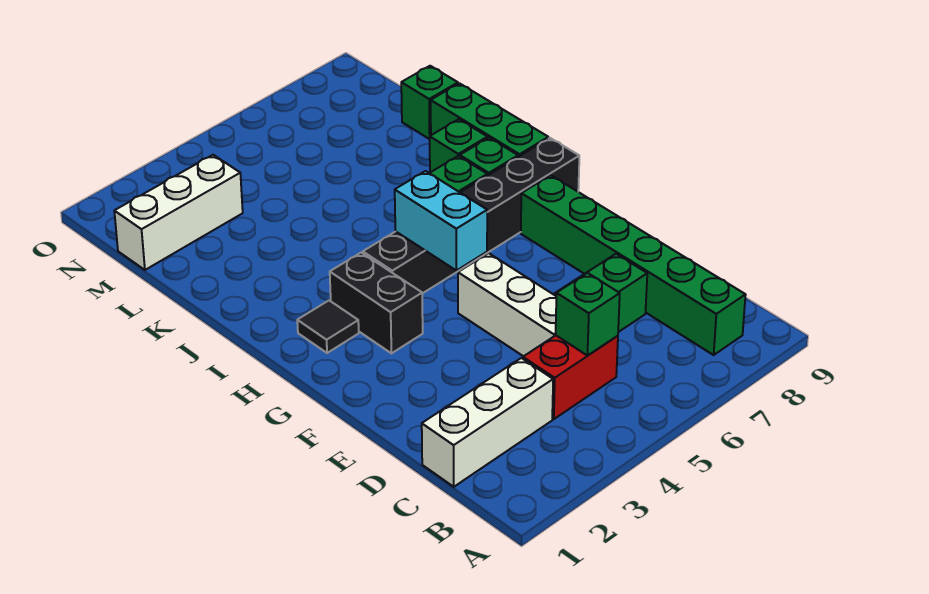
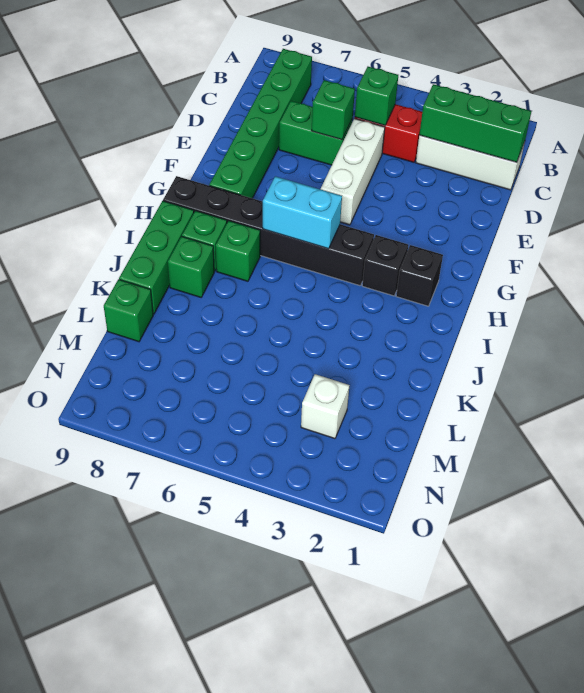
none -> green 1x3 brick [419,84,531,162]
none -> green 1x1 brick [312,80,355,140]
black 1x2 brick [330,253,423,353] -> black 1x1 brick [362,235,408,296]
cyan 1x2 brick [395,171,487,271] -> cyan 1x2 brick turned to [263,176,342,249]
black 1x1 tile [297,301,359,353] -> black 1x1 brick [396,245,443,306]
white 1x3 brick [114,155,243,270] -> white 1x1 brick [301,374,349,439]

